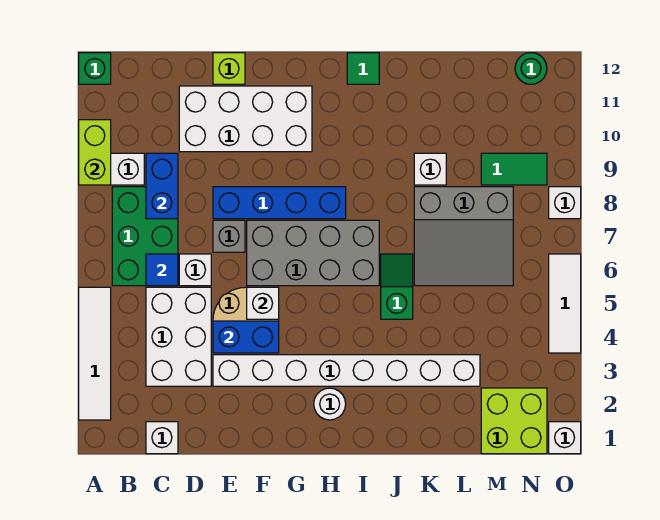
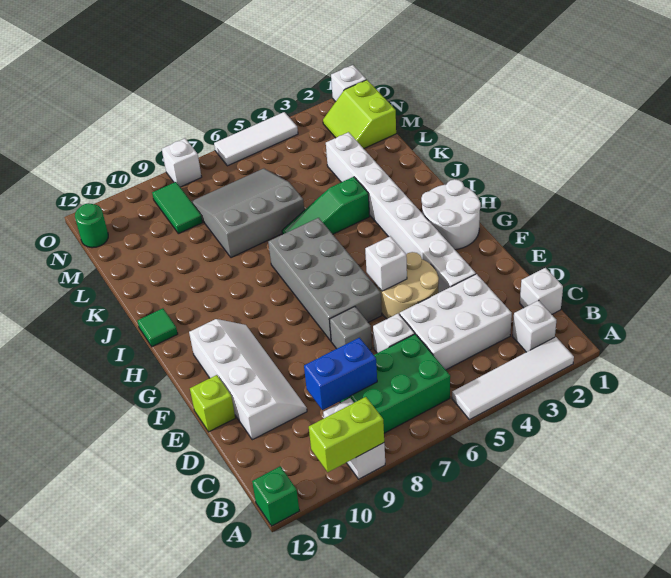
blue 1x1 tile [146,254,178,286] -> none
white 2x4 brick [179,86,312,152] -> white 2x4 slope [189,319,307,440]
blue 1x2 brick [213,321,279,353] -> none
blue 1x4 brick [213,187,346,219] -> none
white 1x1 round brick [314,388,346,420] -> white 2x2 round brick [421,179,481,250]
green 1x2 slope [381,254,413,319] -> green 1x3 slope [282,177,370,235]
grey 3x3 slope [414,187,513,286] -> grey 3x3 slope turned to [191,168,304,258]
white 1x1 brick [414,153,446,185] -> white 1x1 brick moved to [512,300,556,352]
lime 2x2 brick [481,388,547,454] -> lime 2x2 slope [323,80,396,148]

